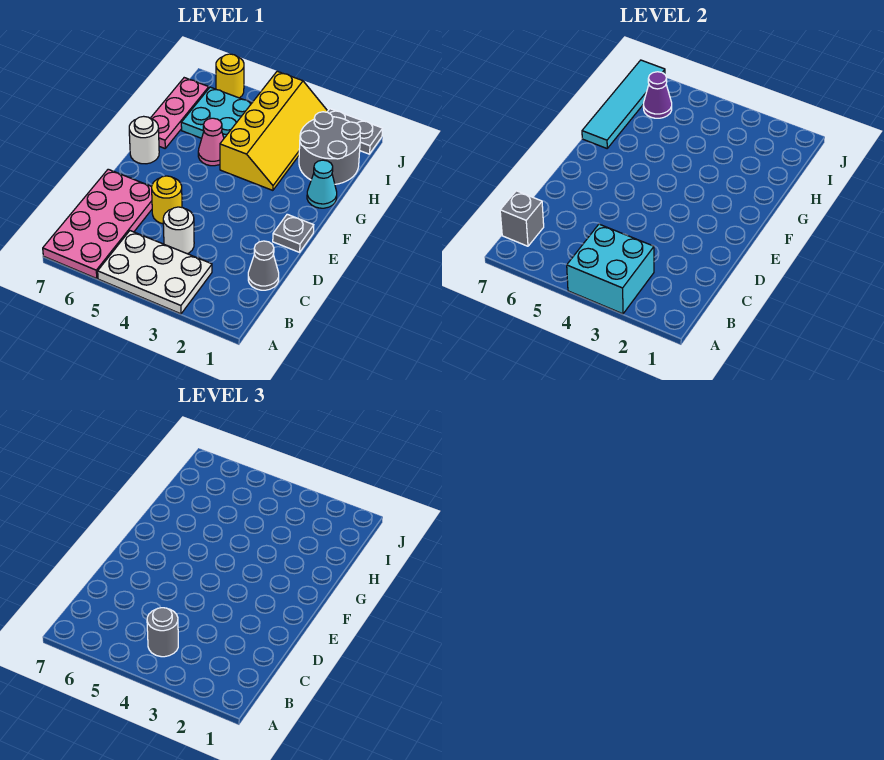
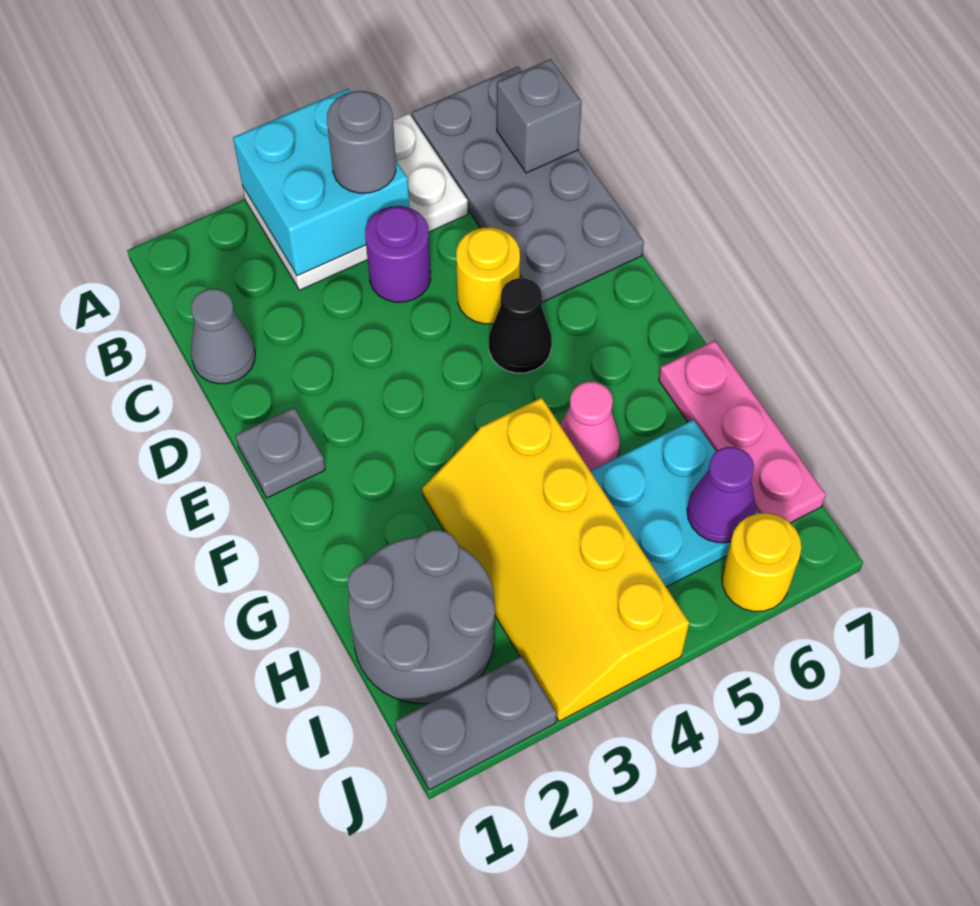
pink 2x4 plate [43,169,152,279] -> grey 2x4 plate [412,66,644,302]
white 1x1 round brick [163,207,194,254] -> purple 1x1 round brick [365,206,431,302]
none -> black 1x1 cone [489,278,552,373]
white 1x1 round brick [129,116,159,164] -> none
cyan 1x1 cone [307,160,337,208] -> none
cyan 1x4 tile [582,60,665,148] -> none

